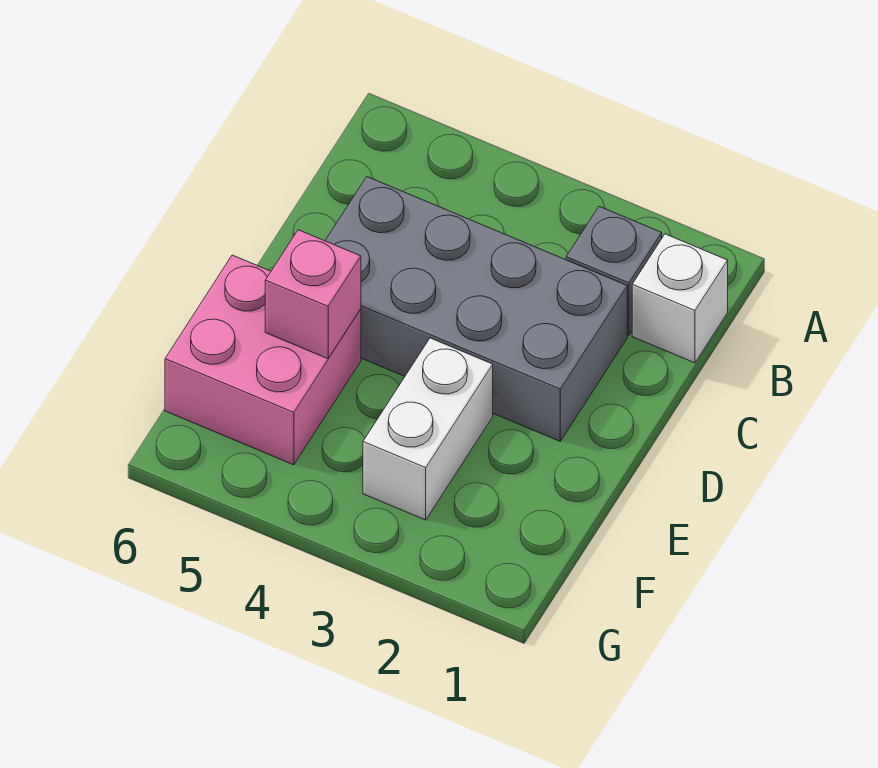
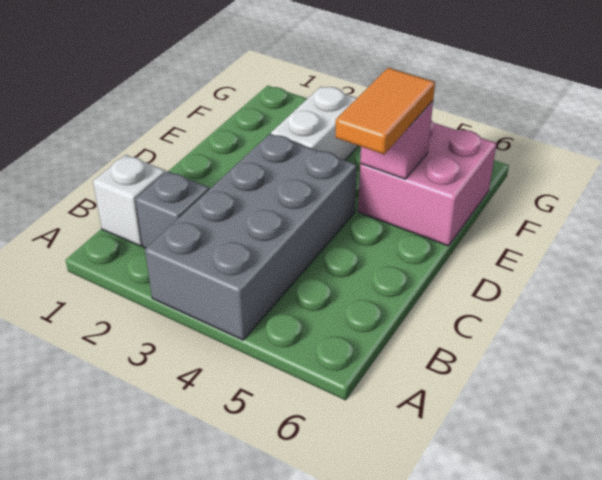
grey 2x4 brick [325,177,627,441] -> grey 2x4 brick turned to [145,134,357,340]
none -> orange 1x2 tile [335,68,435,154]

